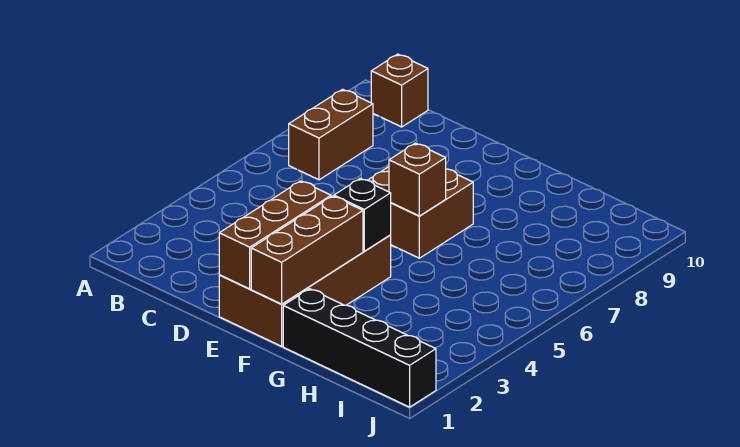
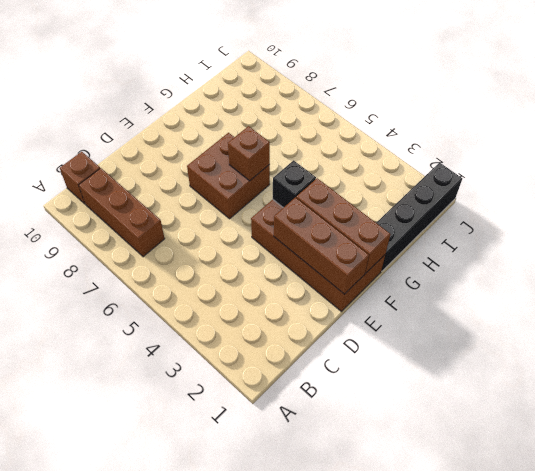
brown 1x2 brick [289,89,373,180] -> brown 1x3 brick [79,168,165,257]

